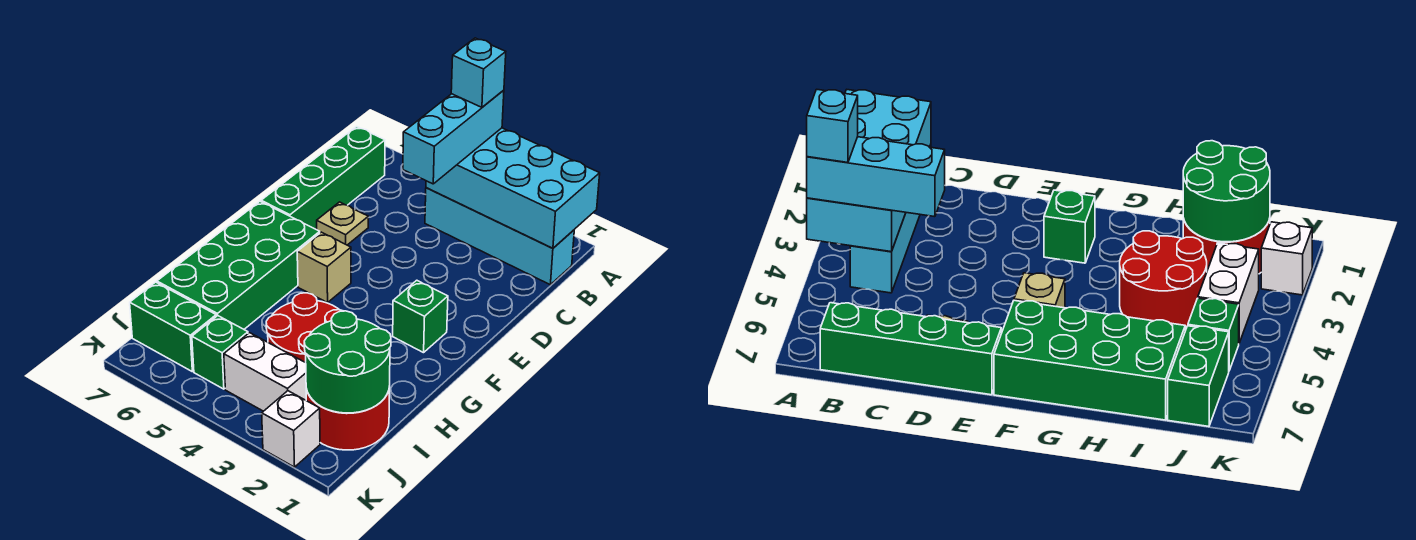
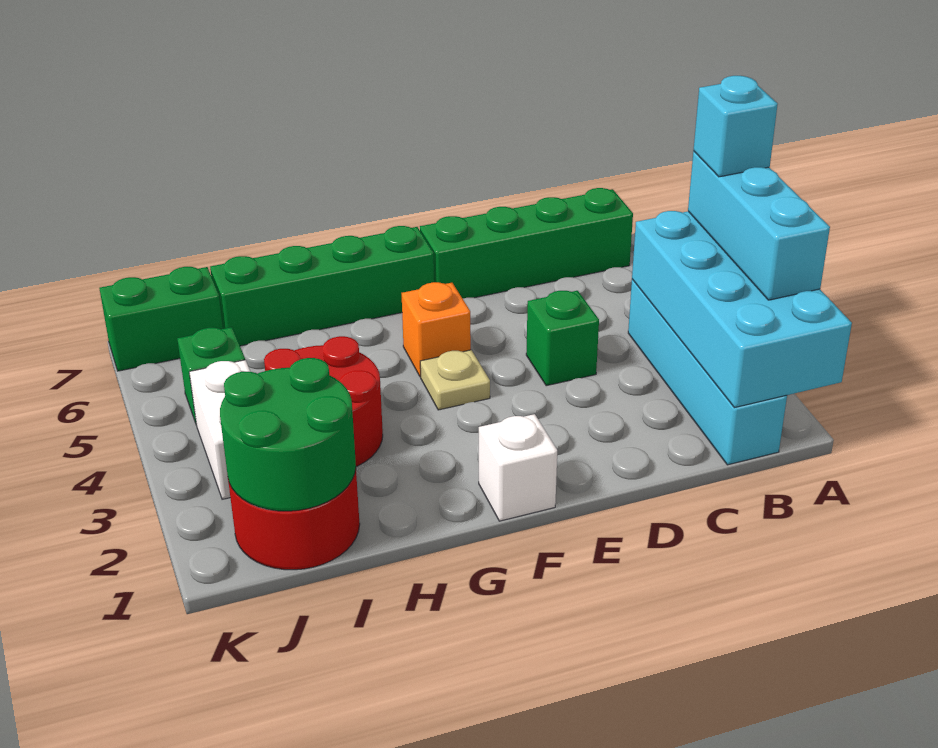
cyan 1x3 brick [403,90,504,184] -> cyan 1x3 brick turned to [688,151,830,300]
tan 1x1 plate [317,202,368,245] -> tan 1x1 plate moved to [420,350,490,410]
green 1x1 brick [393,280,448,353] -> green 1x1 brick moved to [526,291,599,386]
tan 1x1 brick [297,232,351,303] -> orange 1x1 brick [402,282,471,377]
green 2x4 brick [157,202,320,329] -> green 1x4 brick [210,226,434,346]
green 1x2 brick [130,282,216,372] -> green 1x2 brick turned to [99,267,223,371]
white 1x1 brick [262,391,320,467] -> white 1x1 brick moved to [479,414,557,521]

